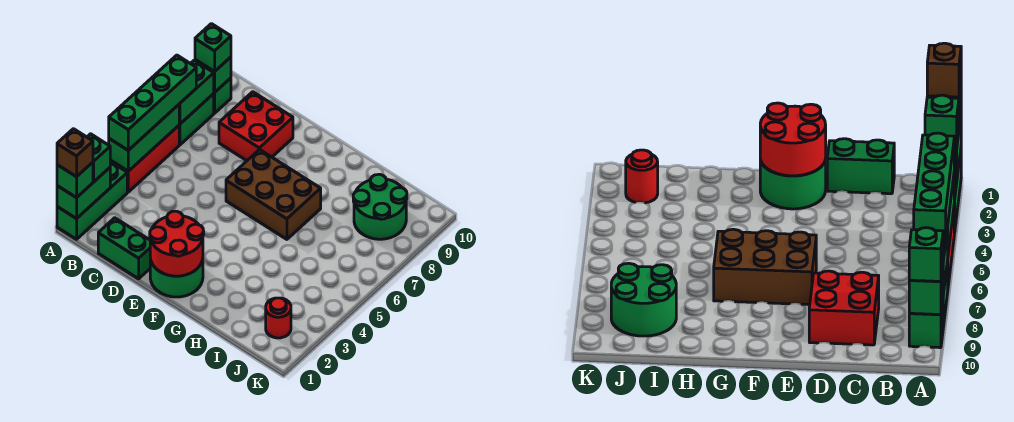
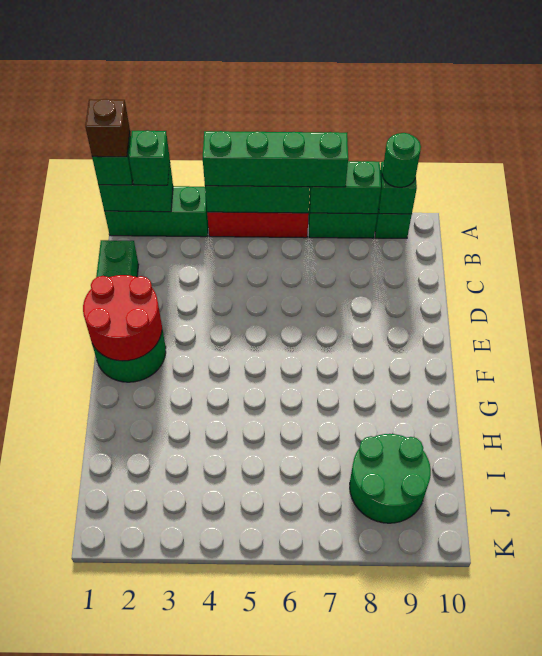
green 1x1 brick [195,24,231,72] -> green 1x1 round brick [382,133,421,188]
red 2x2 brick [219,92,293,161] -> none
brown 2x3 brick [226,149,321,239] -> none
red 1x1 round brick [266,298,291,338] -> none

